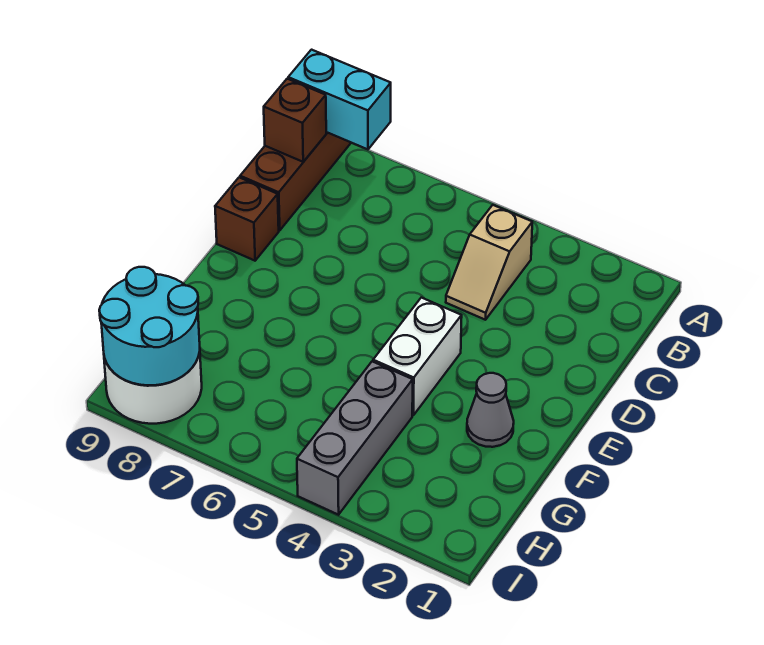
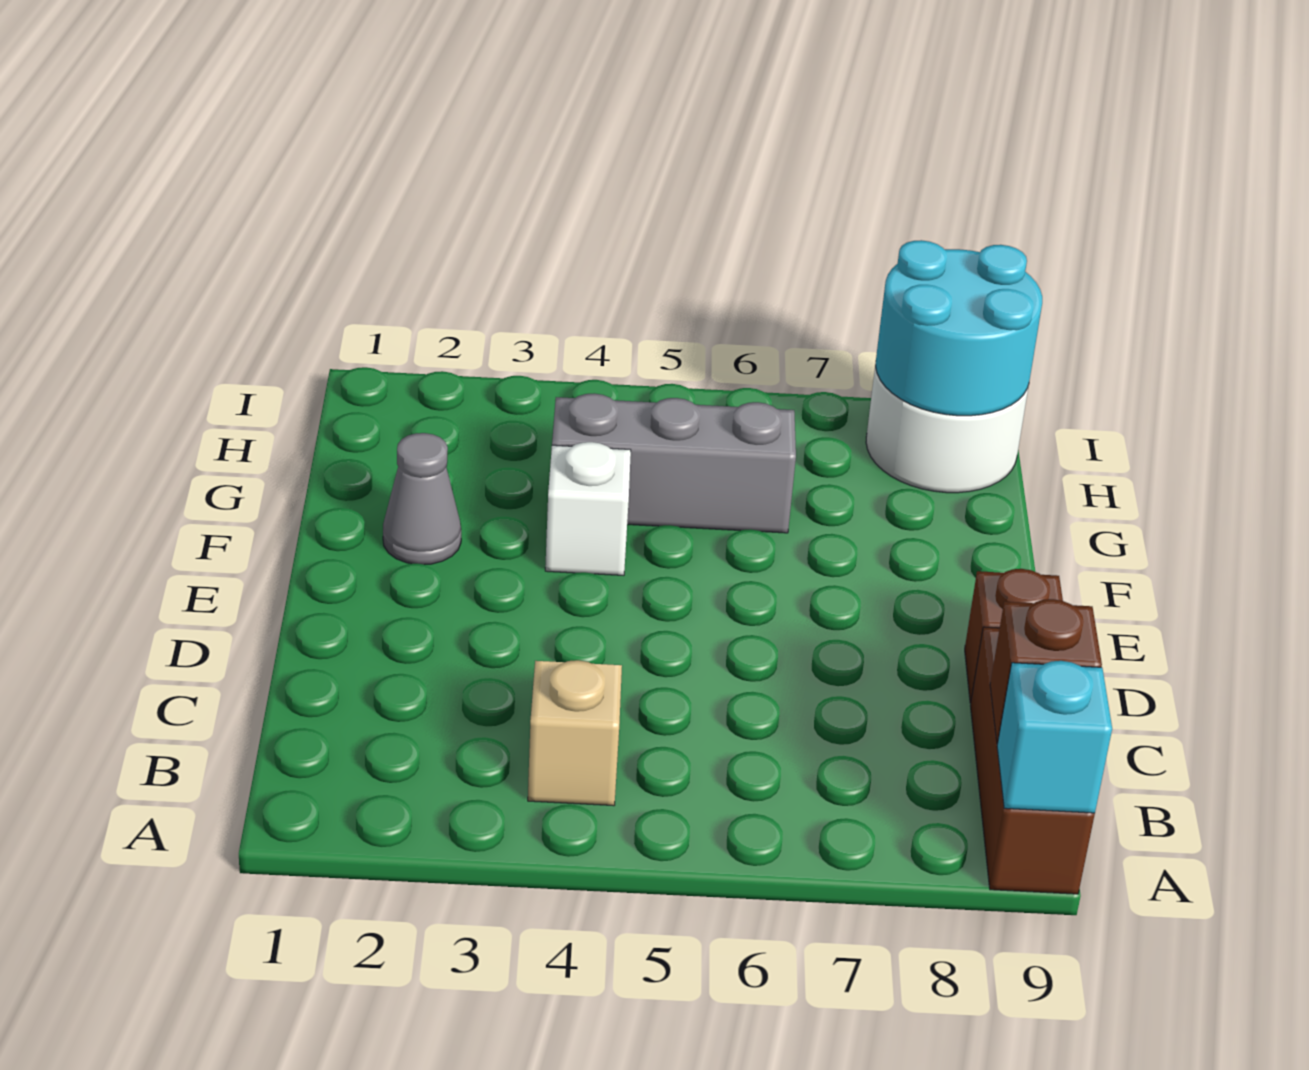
cyan 1x2 brick [288,50,391,150] -> cyan 1x1 brick [997,661,1112,813]
white 1x2 brick [373,298,462,415] -> white 1x1 brick [545,442,631,575]
grey 1x3 brick [297,361,413,515] -> grey 1x3 brick turned to [552,393,796,533]

